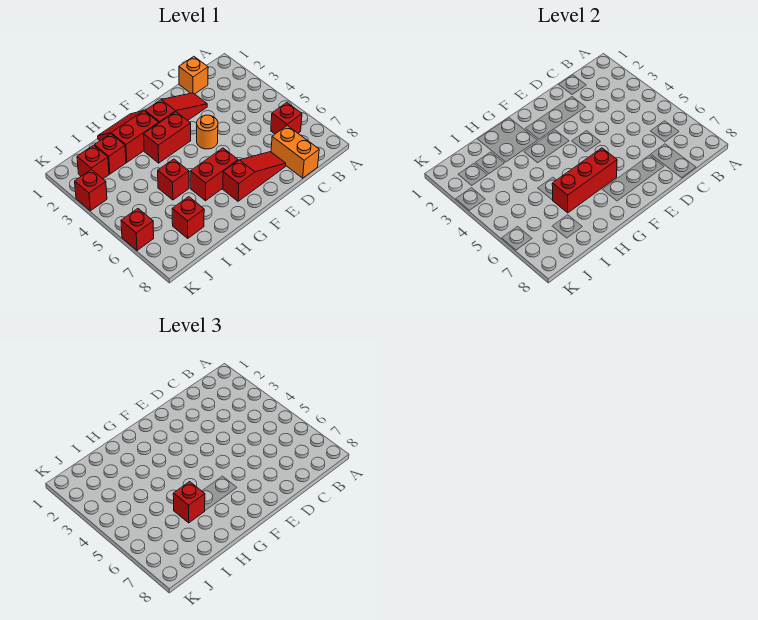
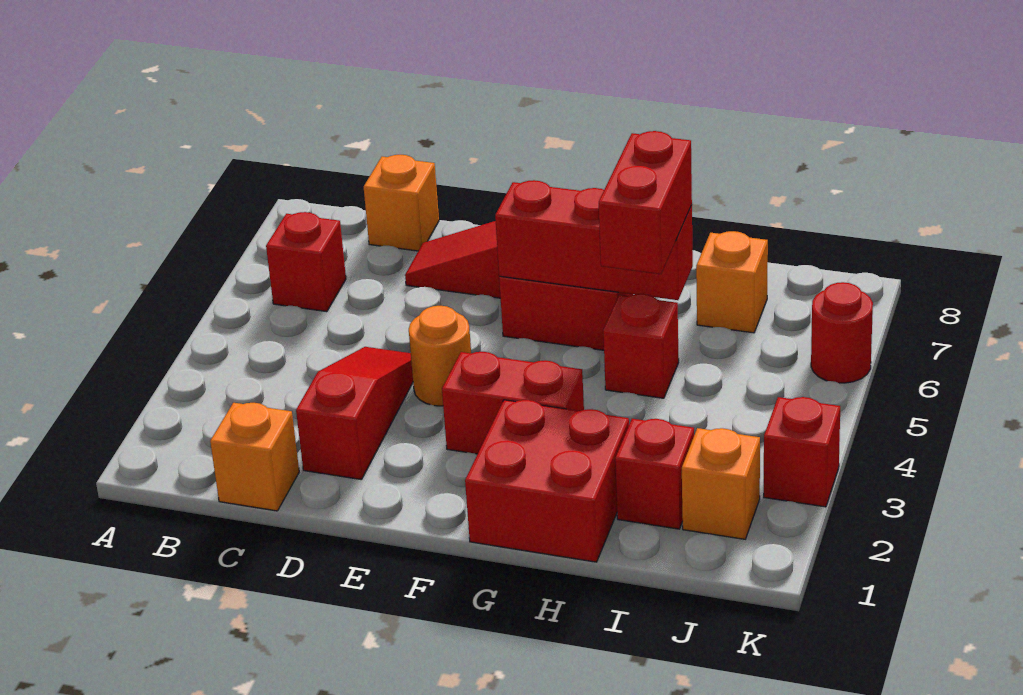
orange 1x2 brick [271,126,319,178] -> orange 1x1 brick [364,155,439,251]
red 1x3 slope [145,93,207,123] -> red 1x3 slope turned to [296,347,413,480]
red 2x2 slope [98,111,159,162] -> red 2x2 brick [465,400,629,562]
red 1x1 brick [173,482,205,523] -> red 1x2 brick [599,131,692,274]
red 1x1 brick [172,197,204,238] -> orange 1x1 brick [696,231,768,333]
red 1x1 brick [77,145,109,179] -> orange 1x1 brick [682,428,760,539]
red 1x1 brick [121,209,154,250] -> red 1x1 round brick [811,282,873,383]

